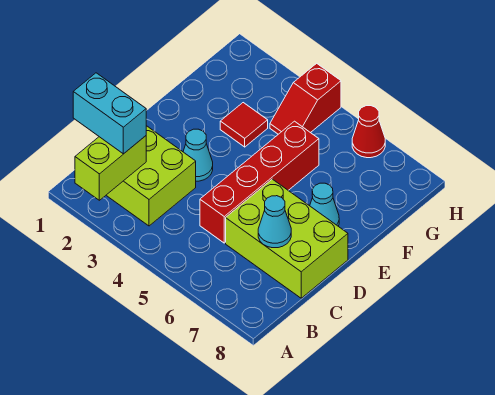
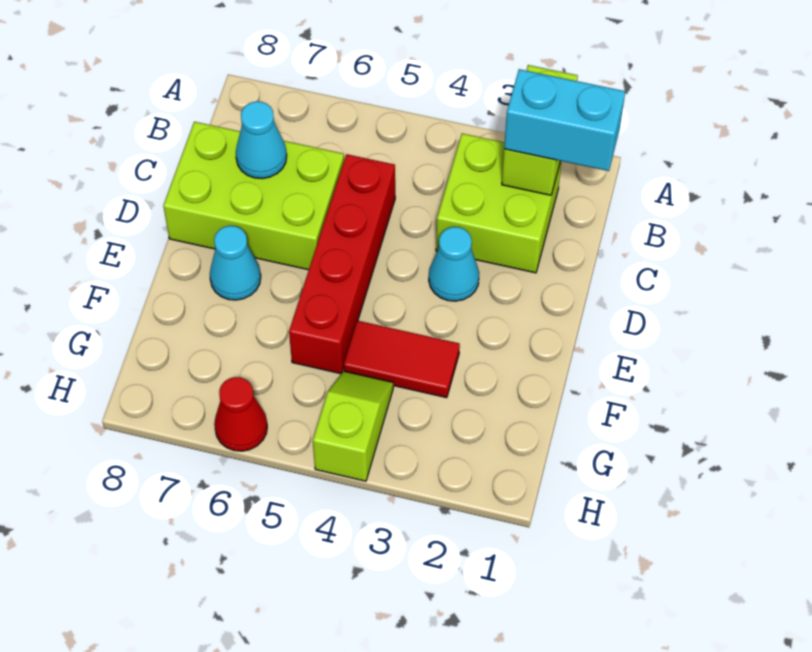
red 1x1 tile [220,103,268,147] -> red 1x2 tile [344,321,460,398]
red 1x2 slope [270,63,341,134] -> lime 1x2 slope [313,371,393,481]

